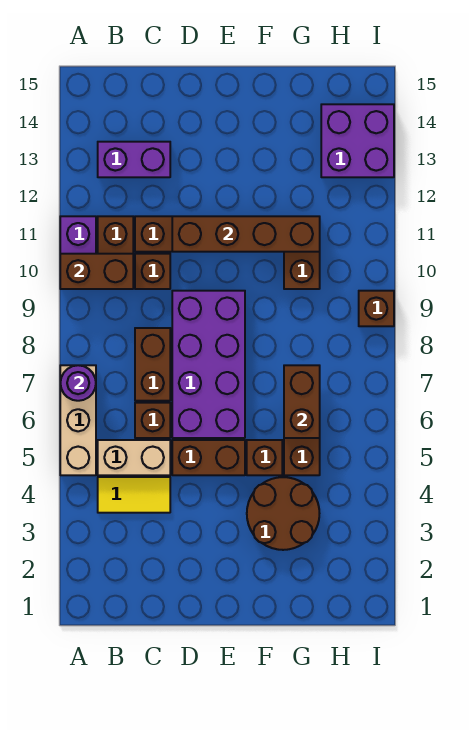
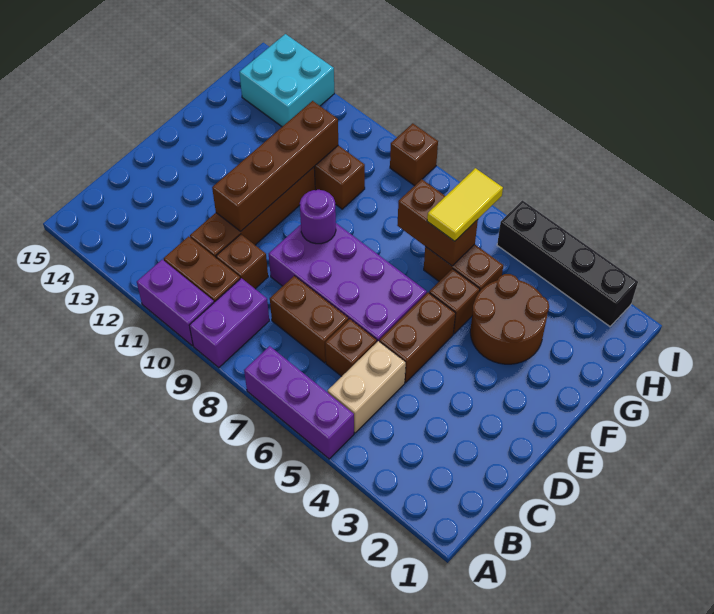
tan 1x3 brick [60,365,96,475] -> purple 1x3 brick [244,346,354,459]
purple 1x1 round brick [60,365,96,401] -> purple 1x1 round brick moved to [300,190,336,244]
brown 1x2 brick [60,254,133,289] -> none
yellow 1x2 tile [98,477,170,513] -> yellow 1x2 tile moved to [427,168,503,241]
purple 1x2 brick [98,142,170,177] -> purple 1x2 brick moved to [189,278,269,368]
purple 2x2 brick [321,104,394,177] -> cyan 2x2 brick [239,34,334,127]
none -> black 1x4 brick [497,200,638,326]

